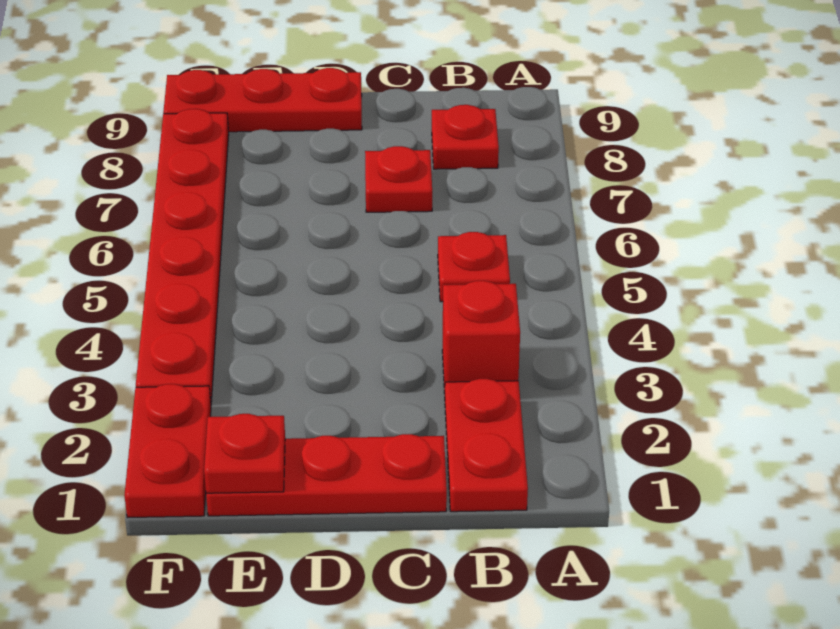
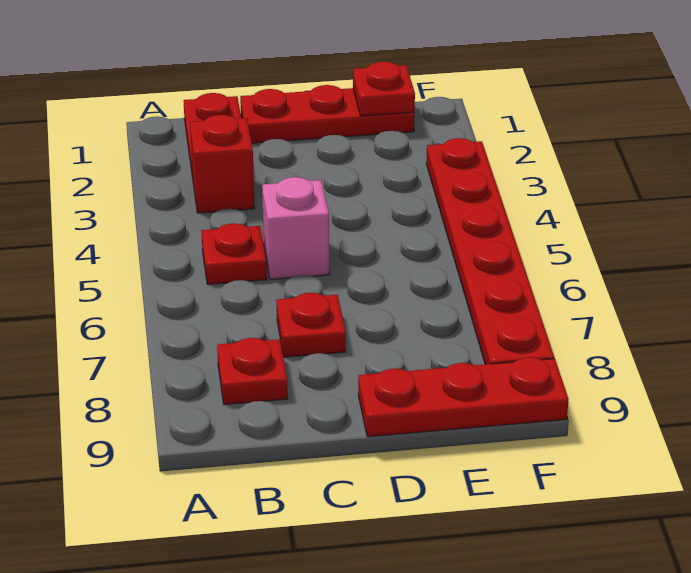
none -> pink 1x1 brick [262,177,329,280]
red 1x2 plate [124,384,211,518] -> none

